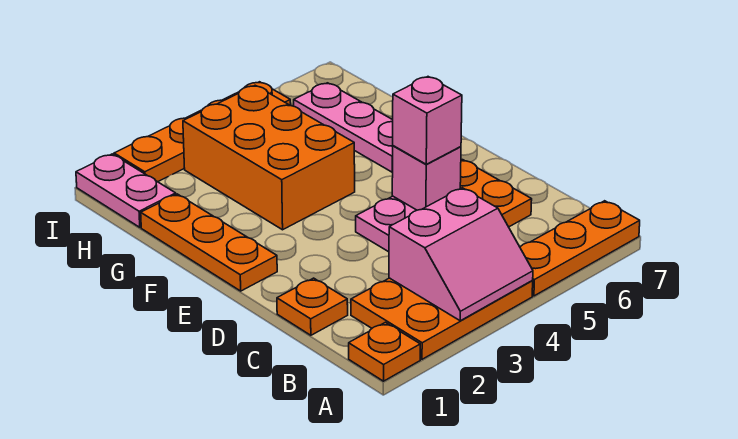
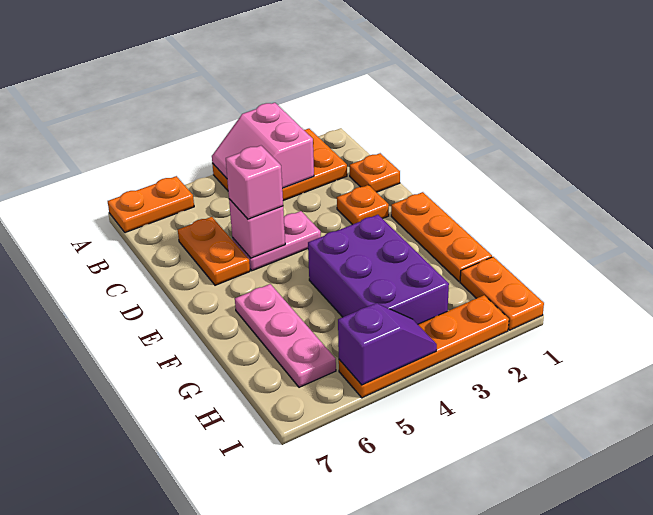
orange 1x1 plate [349,322,420,381] -> orange 1x1 plate moved to [337,185,389,225]
pink 2x2 slope [389,188,533,321] -> pink 2x2 slope turned to [212,103,314,188]
orange 1x3 plate [520,201,640,296] -> orange 1x2 plate [108,176,194,233]
orange 2x3 brick [183,85,355,230] -> purple 2x3 brick [308,215,449,324]
pink 1x2 plate [76,154,176,227] -> orange 1x2 plate [460,257,544,330]
none -> purple 1x2 slope [338,303,437,385]

